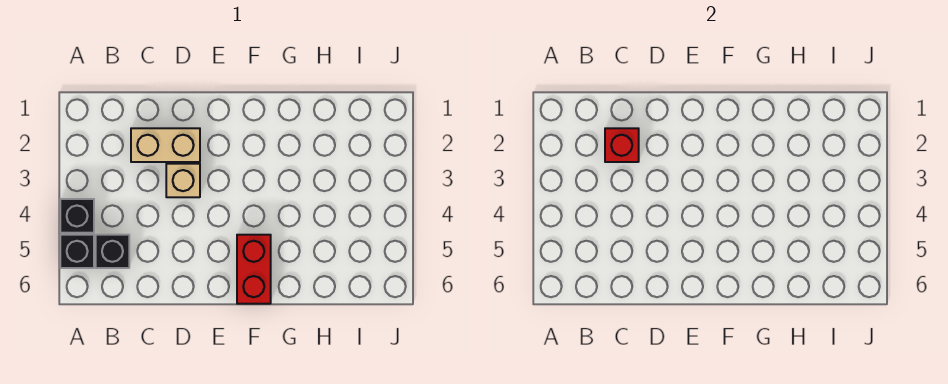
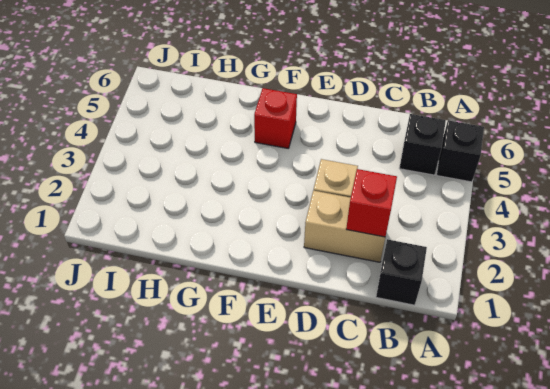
black 1x1 brick [60,199,94,233] -> black 1x1 brick moved to [376,239,427,305]
red 1x2 brick [237,235,271,304] -> red 1x1 brick [254,88,297,148]

